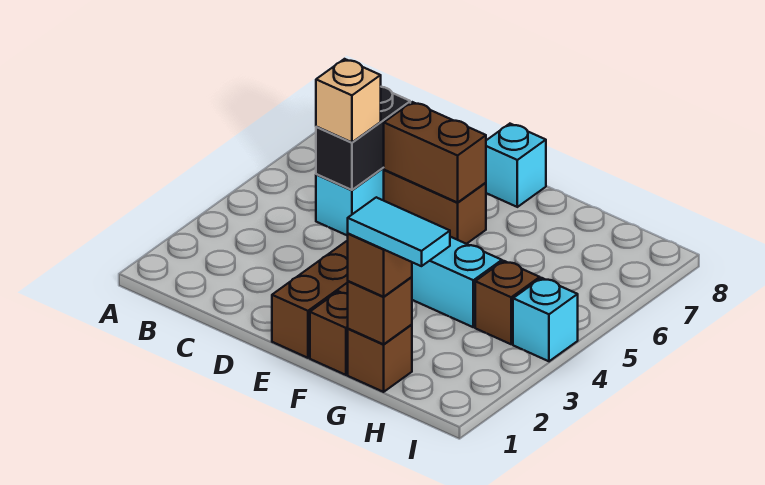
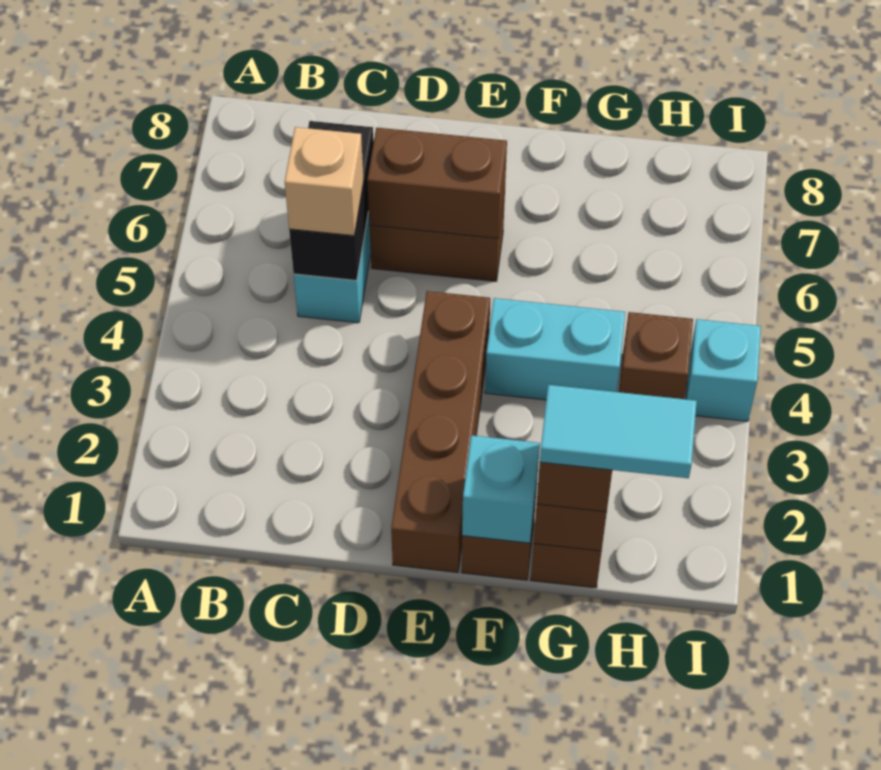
cyan 1x1 brick [486,124,546,207] -> cyan 1x1 brick moved to [462,435,540,543]

